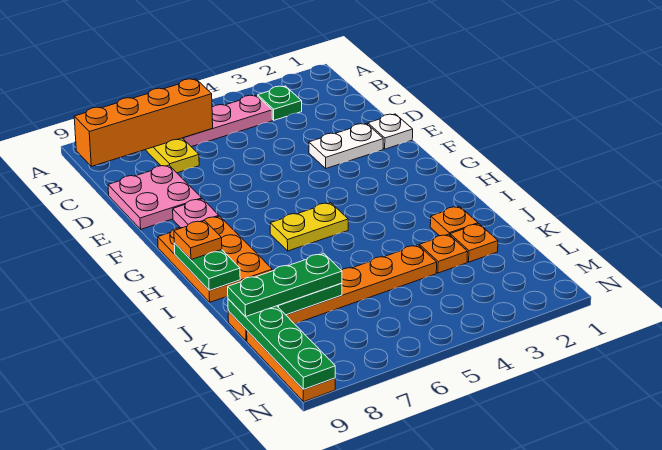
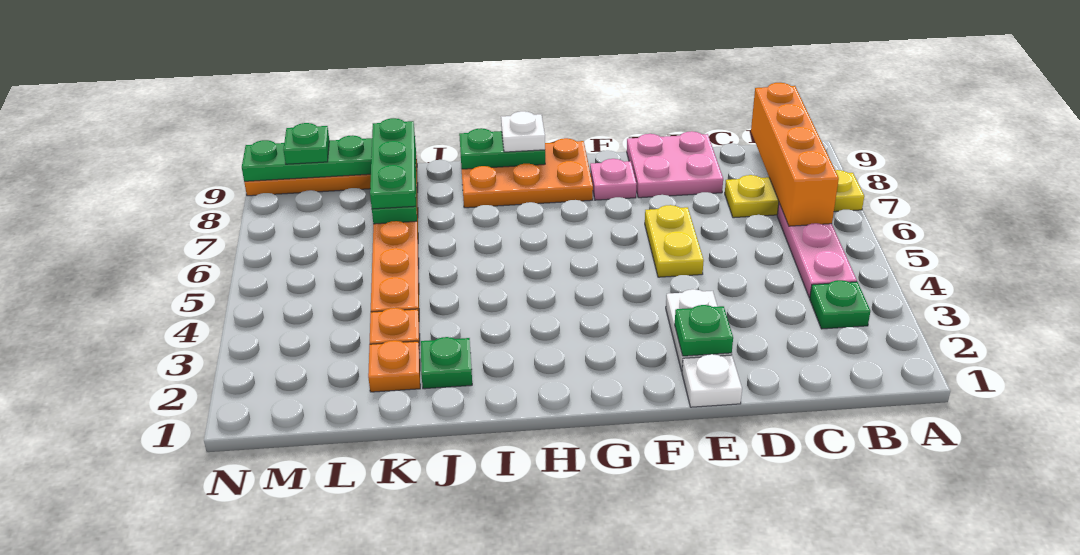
none -> green 1x1 plate [675,305,733,356]
yellow 1x2 plate [270,203,348,251] -> yellow 1x2 plate moved to [645,205,704,277]
orange 1x1 plate [174,221,222,260] -> white 1x1 plate [501,111,545,152]
orange 1x1 plate [430,206,478,236] -> green 1x1 plate [421,337,472,389]
none -> green 1x1 plate [283,123,329,164]

